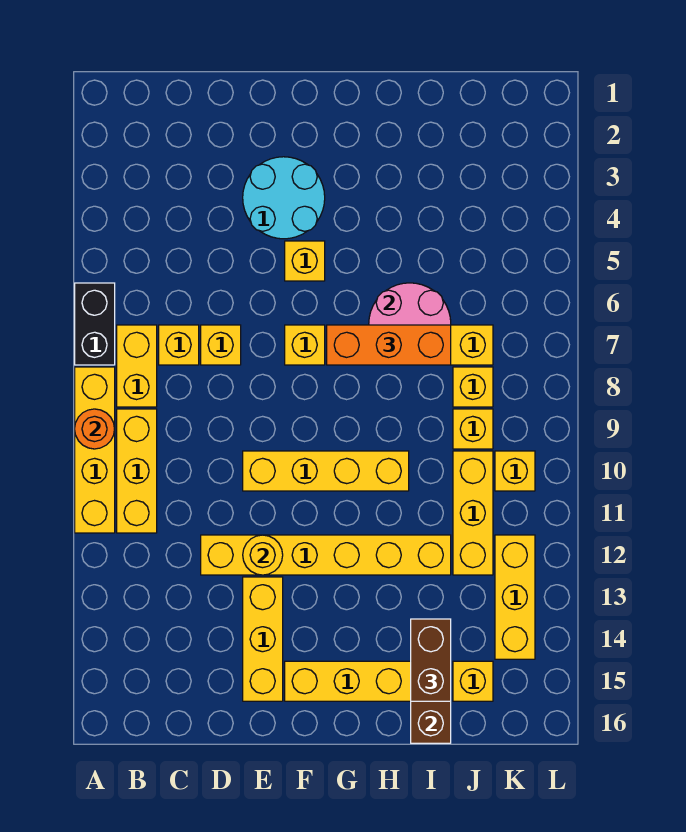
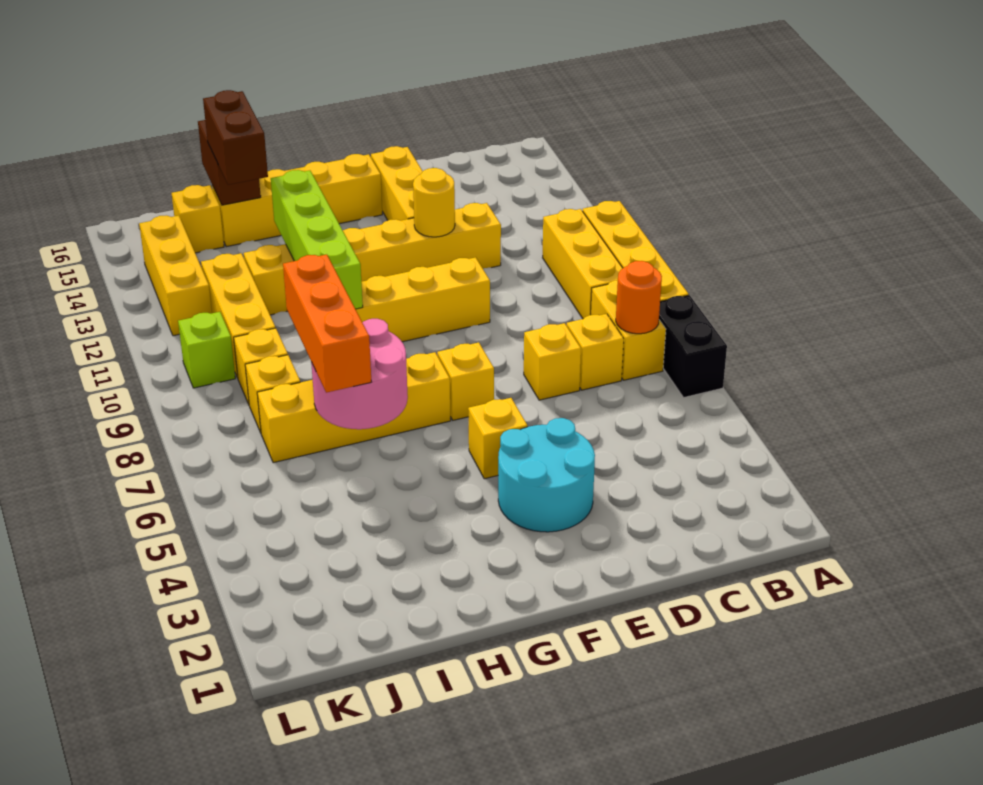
orange 1x1 round brick [75,409,115,449] -> orange 1x1 round brick moved to [616,261,662,334]
orange 1x3 brick [327,325,451,365] -> orange 1x3 brick turned to [283,254,371,393]
none -> lime 1x4 brick [271,170,363,309]
yellow 1x1 brick [495,451,535,491] -> lime 1x1 brick [178,312,235,388]

